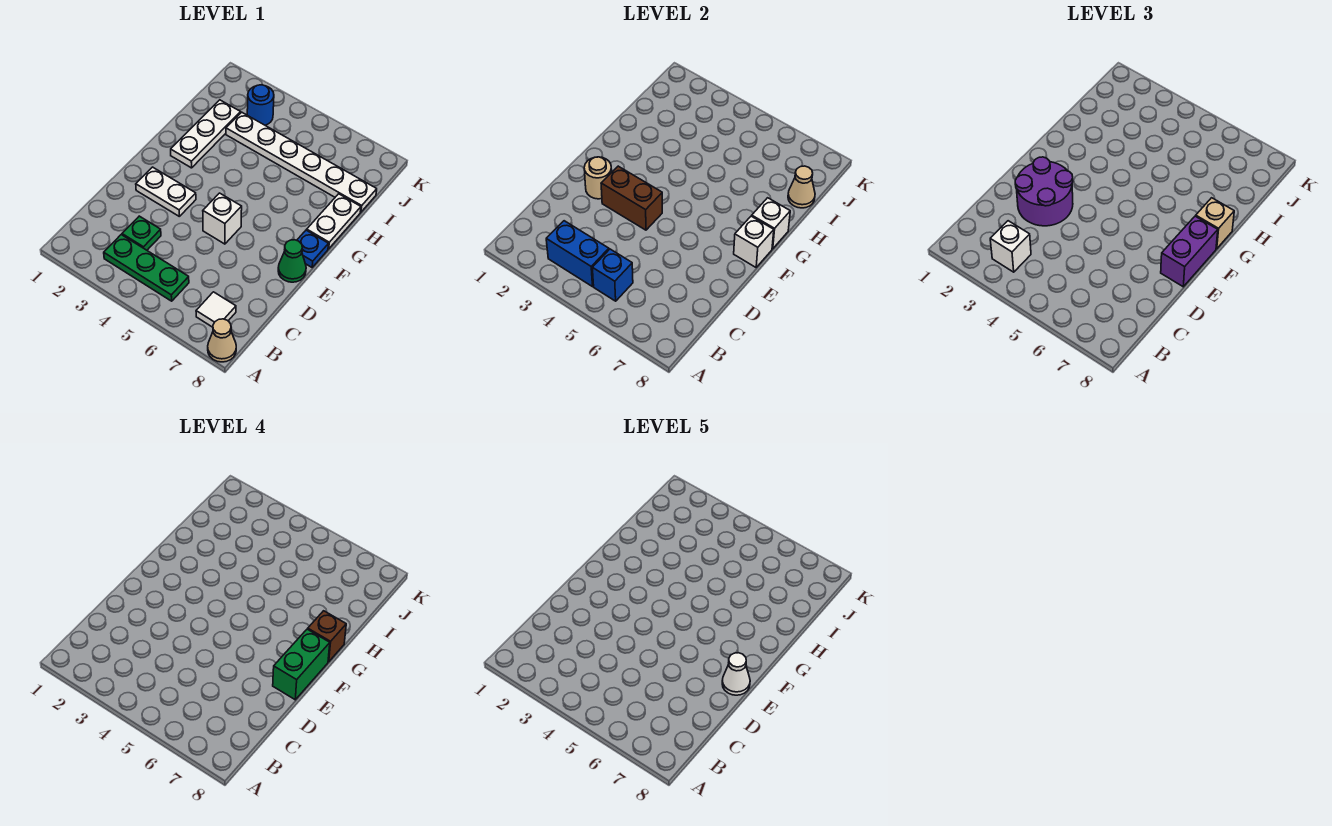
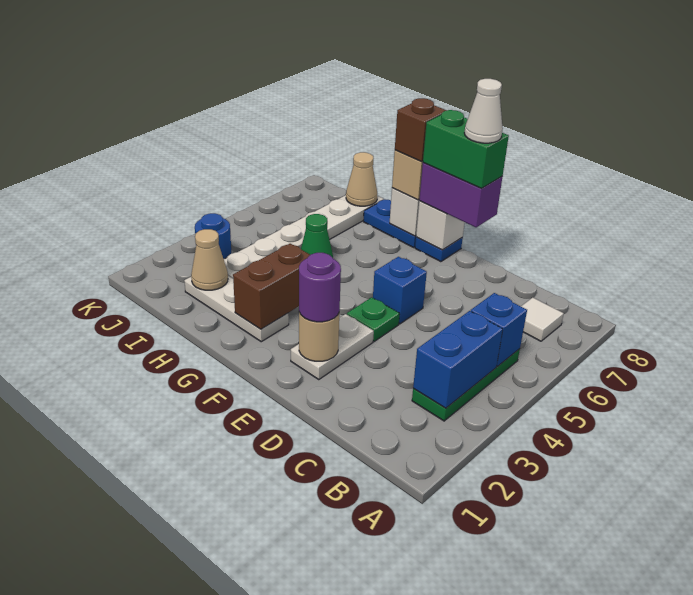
tan 1x1 cone [208,319,236,362] -> tan 1x1 cone moved to [191,229,228,290]
white 1x1 brick [990,221,1031,272] -> none
green 1x1 plate [122,216,161,250] -> green 1x1 plate moved to [347,297,400,341]
purple 2x2 round brick [1015,157,1073,226] -> purple 1x1 round brick [299,253,341,322]
brown 1x2 brick [601,166,662,230] -> brown 1x2 brick moved to [233,244,310,329]
white 1x1 brick [203,193,242,244] -> blue 1x1 brick [373,257,427,324]
green 1x1 cone [278,240,306,282] -> green 1x1 cone moved to [301,214,333,258]
white 1x2 plate [307,194,361,249] -> blue 1x2 plate [363,200,416,247]

